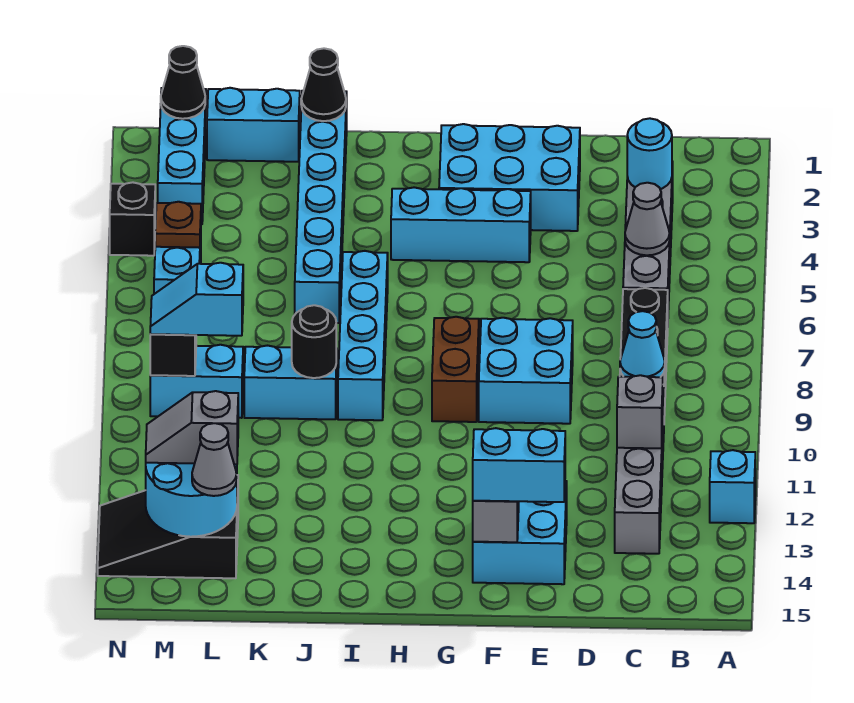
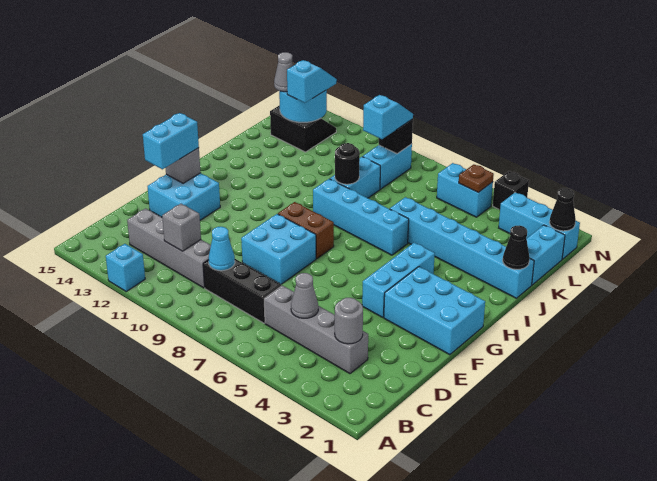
cyan 1x1 round brick [627,118,672,189] -> grey 1x1 round brick [335,298,363,344]
cyan 2x3 brick [439,124,580,231] -> cyan 2x3 brick turned to [384,267,485,355]
black 2x3 slope [98,475,238,578] -> black 2x2 slope [270,105,336,152]
grey 1x2 slope [146,391,238,464] -> cyan 1x2 slope [287,60,337,103]

